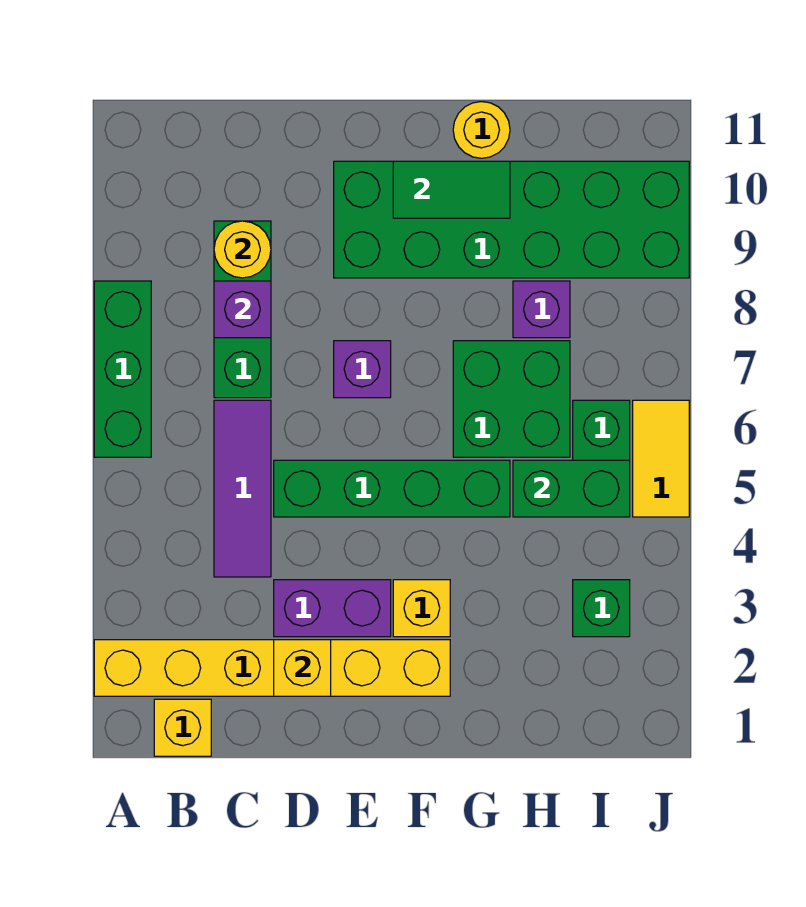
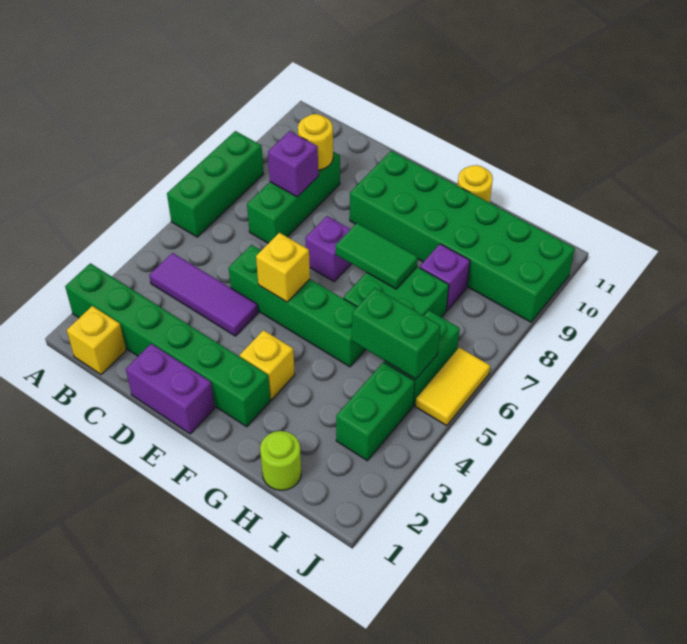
yellow 1x6 brick [94,640,450,696] -> green 1x6 brick [65,263,270,427]
purple 1x3 tile [214,400,271,577] -> purple 1x3 tile turned to [149,253,258,336]
yellow 1x1 brick [274,640,331,696] -> yellow 1x1 brick moved to [256,233,310,302]
purple 1x2 brick [274,580,391,637] -> purple 1x2 brick moved to [126,344,215,434]
green 1x2 tile [393,161,510,218] -> green 1x2 tile moved to [335,223,418,289]
none -> lime 1x1 round brick [260,431,301,490]
green 1x1 brick [573,580,630,637] -> green 1x2 brick [336,362,415,461]

